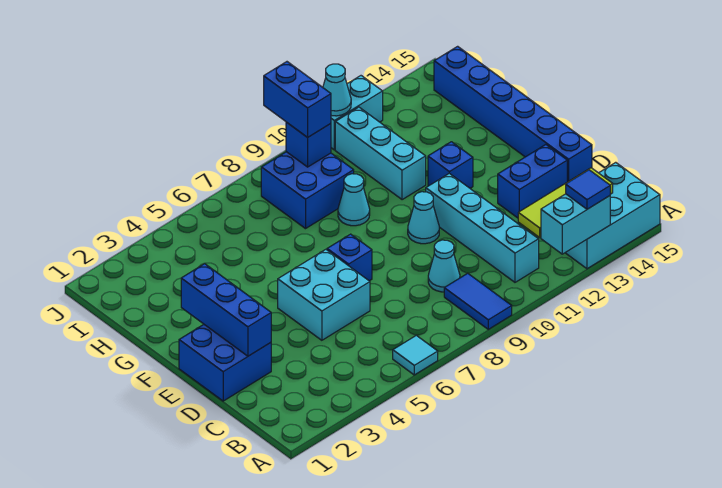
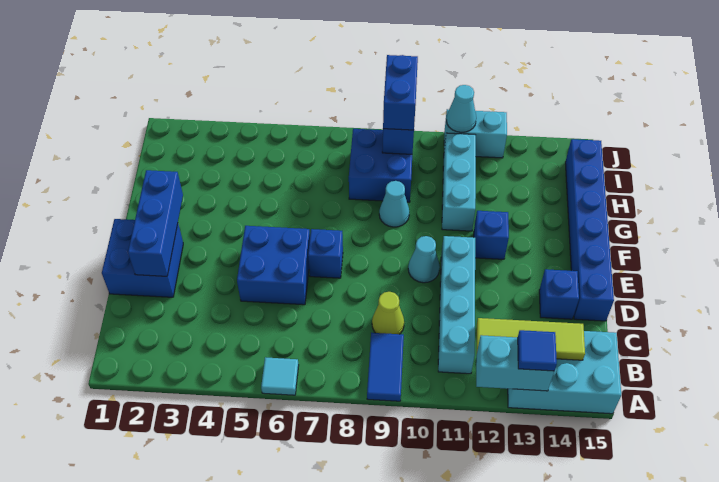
cyan 1x1 cone [428,240,460,292] -> lime 1x1 cone [372,292,404,334]
cyan 2x2 brick [278,249,370,340] -> blue 2x2 brick [237,226,310,305]
blue 1x2 brick [498,145,567,218] -> blue 1x1 brick [539,269,579,319]

